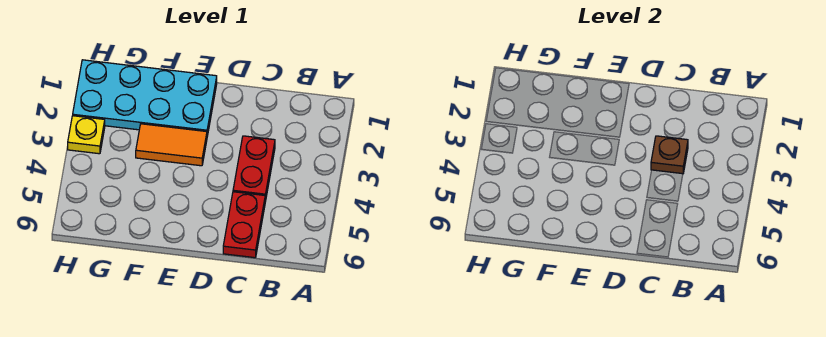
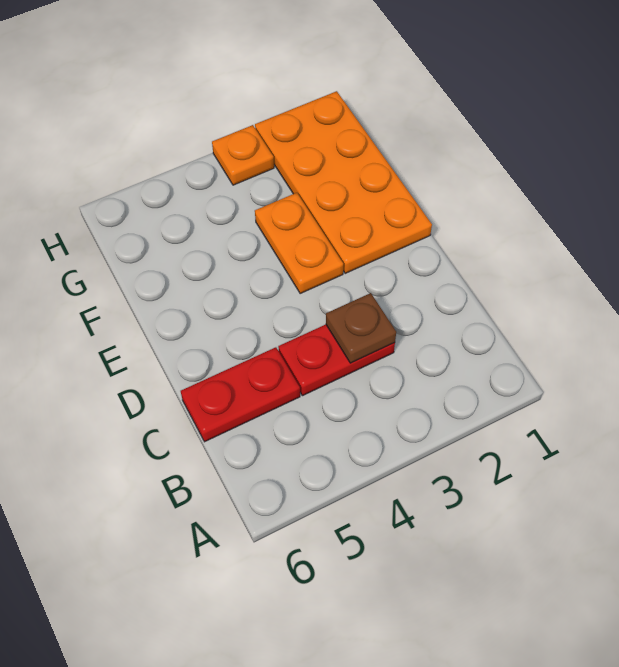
cyan 2x4 plate [73,60,217,136] -> orange 2x4 plate [255,91,432,273]
orange 1x2 tile [136,124,207,166] -> orange 1x2 plate [255,193,343,293]
yellow 1x1 plate [68,116,105,154] -> orange 1x1 plate [212,125,274,185]

